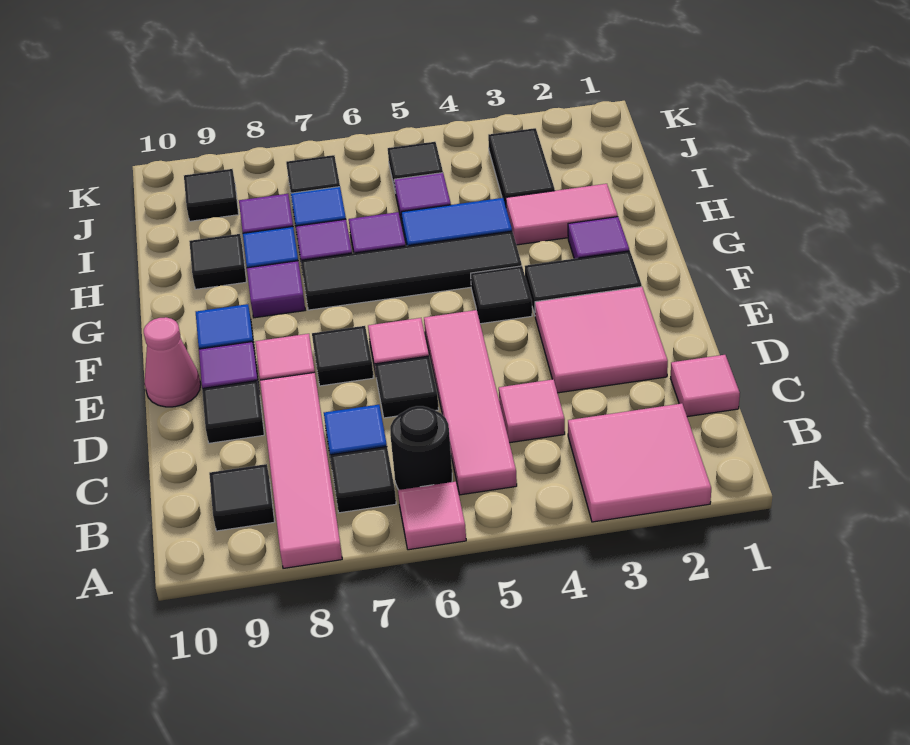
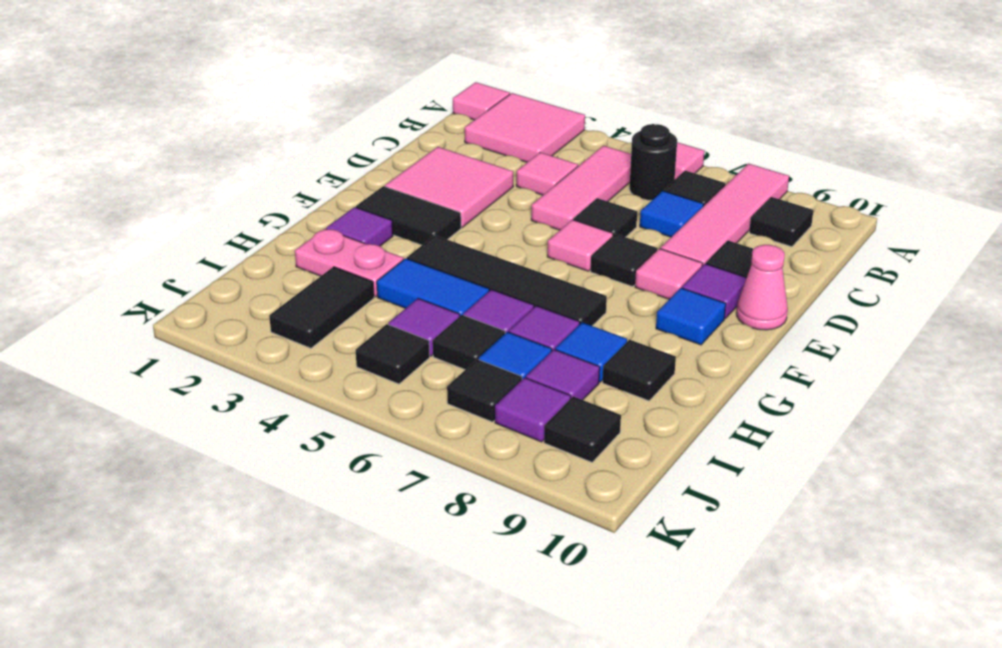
pink 1x4 tile [424,310,517,495] -> pink 1x3 tile [531,146,631,230]
pink 1x1 tile [671,355,740,417] -> pink 1x1 tile moved to [453,82,510,120]
black 1x1 tile [471,266,532,324] -> black 1x1 tile moved to [433,315,505,370]
purple 1x1 tile [247,261,305,318] -> purple 1x1 tile moved to [495,378,571,442]
pink 1x2 tile [506,184,618,245] -> pink 1x2 plate [295,229,404,297]

